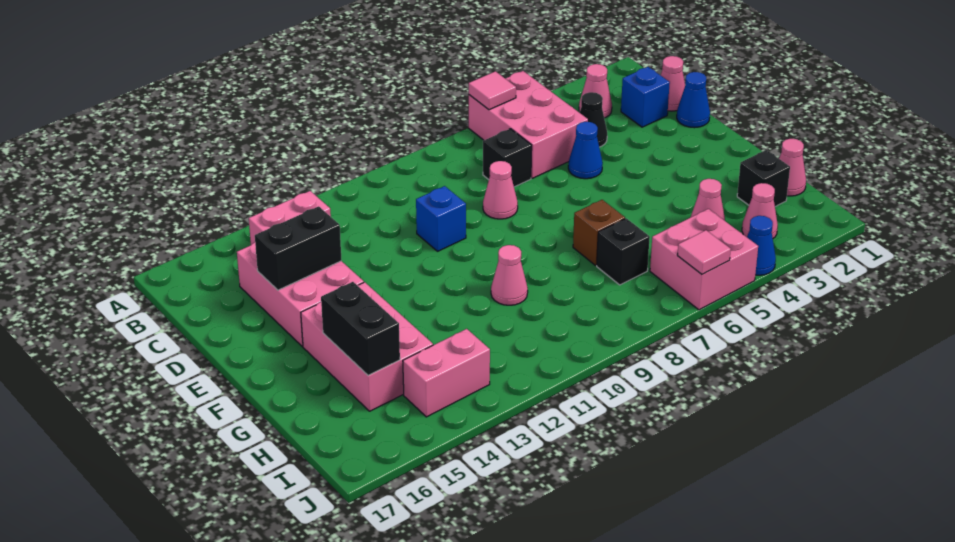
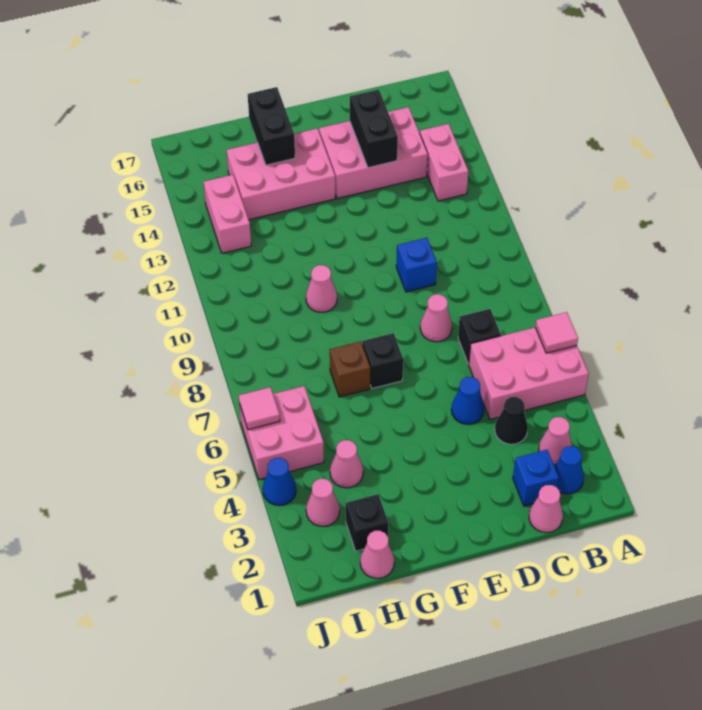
blue 1x1 cone [677,72,710,128] -> blue 1x1 cone moved to [554,446,584,494]
black 1x2 brick [321,282,400,376] -> black 1x2 brick turned to [248,87,295,165]
black 1x1 brick [597,218,650,285] -> black 1x1 brick moved to [362,333,403,389]

